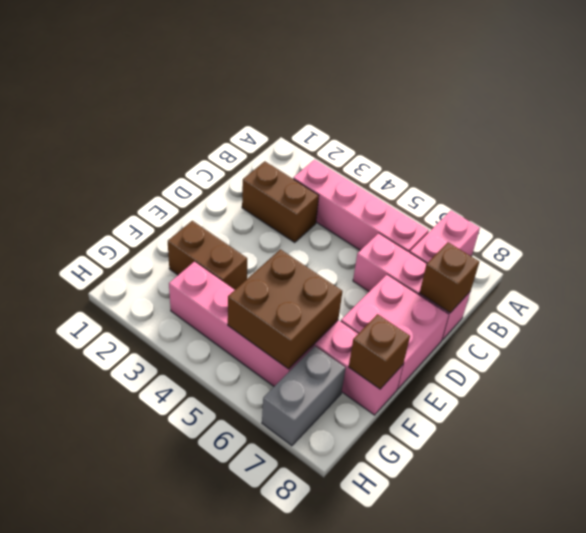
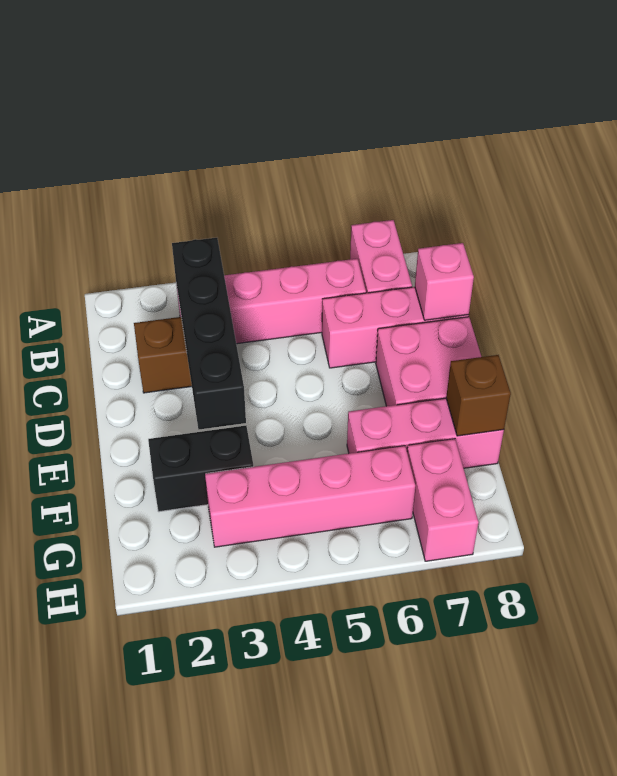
none -> black 1x4 brick [172,238,246,429]
brown 1x1 brick [420,242,479,313] -> pink 1x1 brick [415,243,474,320]
brown 1x2 brick [168,221,247,290] -> black 1x2 brick [148,426,254,512]
brown 2x2 brick [228,249,342,369] -> none
grey 1x2 brick [262,346,346,446] -> pink 1x2 brick [407,439,479,561]

